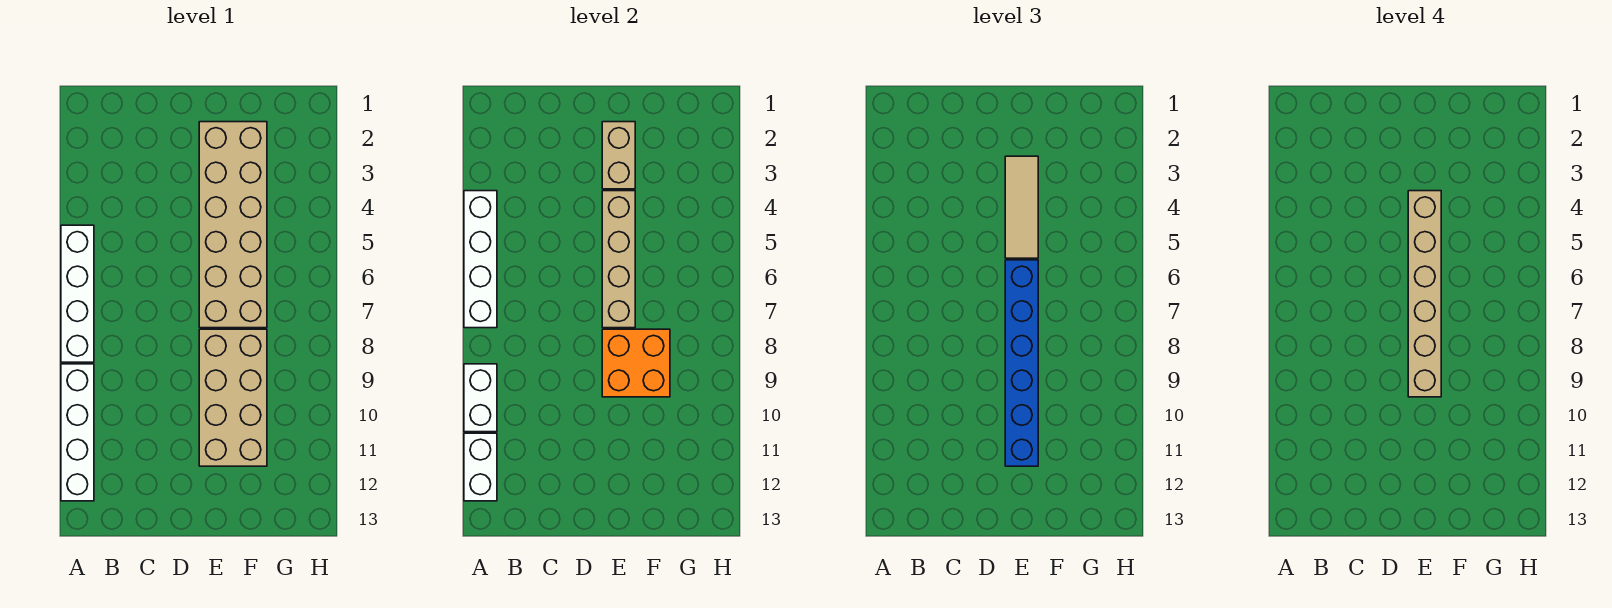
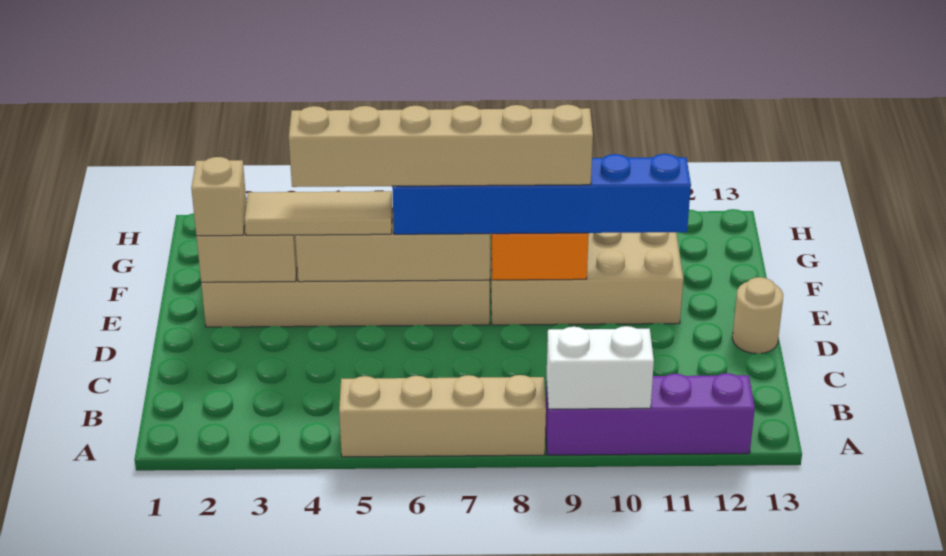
white 1x4 brick [464,191,497,328] -> none
white 1x4 brick [61,225,94,362] -> tan 1x4 brick [339,375,546,457]
white 1x4 brick [61,364,94,501] -> purple 1x4 brick [545,373,755,455]
white 1x2 brick [464,433,497,501] -> none
none -> tan 1x1 round brick [732,277,783,354]
none -> tan 1x1 brick [191,157,247,236]

